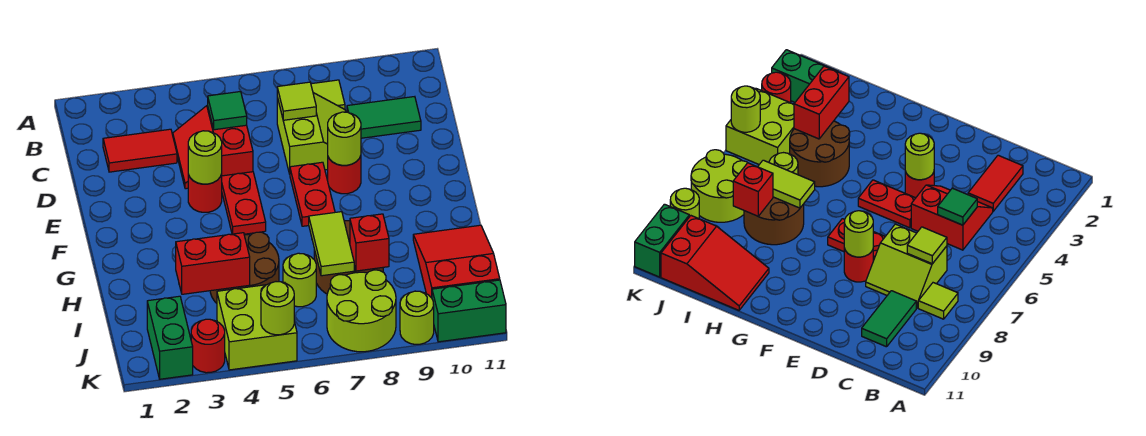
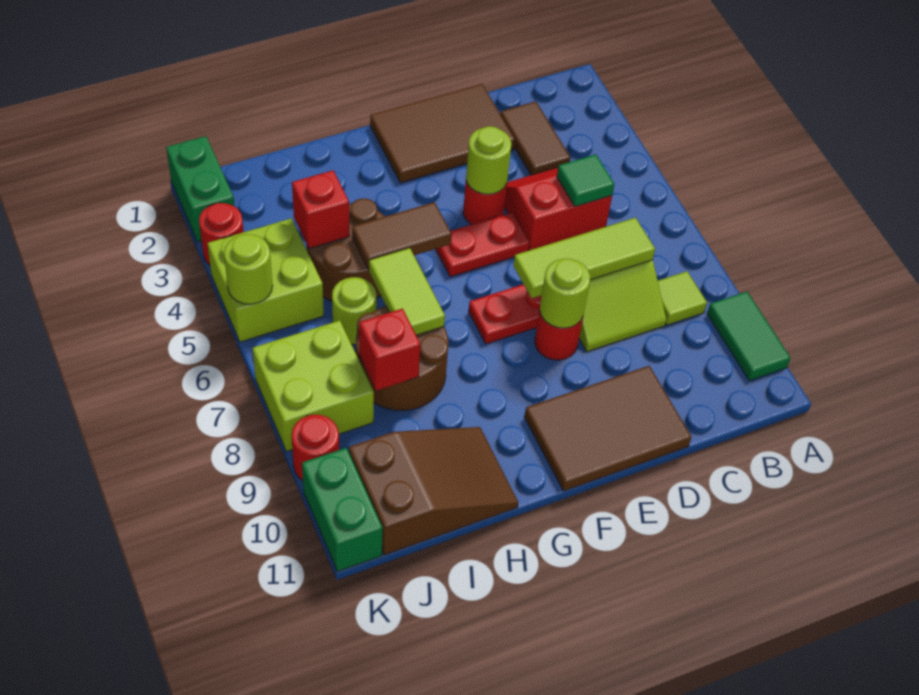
red 1x2 tile [103,129,177,172] -> brown 1x2 tile [500,101,571,175]
lime 1x1 tile [277,82,316,120] -> lime 1x3 tile [513,218,655,298]
green 1x2 tile [347,97,421,138] -> green 1x2 tile moved to [707,292,791,381]
none -> brown 2x3 tile [370,84,515,183]
none -> brown 2x3 tile [524,366,692,491]
none -> brown 1x2 tile [352,202,451,269]
lime 1x2 tile [309,212,354,276] -> lime 1x2 tile turned to [369,248,445,335]
red 2x3 slope [413,225,500,298] -> brown 2x3 slope [349,427,518,555]
red 1x2 brick [176,233,250,294] -> red 1x1 brick [292,170,349,248]
green 1x2 brick [147,296,193,379] -> green 1x2 brick turned to [166,136,235,242]
lime 2x2 round brick [327,270,396,352] -> lime 2x2 brick [253,320,374,452]
lime 1x1 round brick [400,291,434,344] -> red 1x1 round brick [291,414,339,480]

